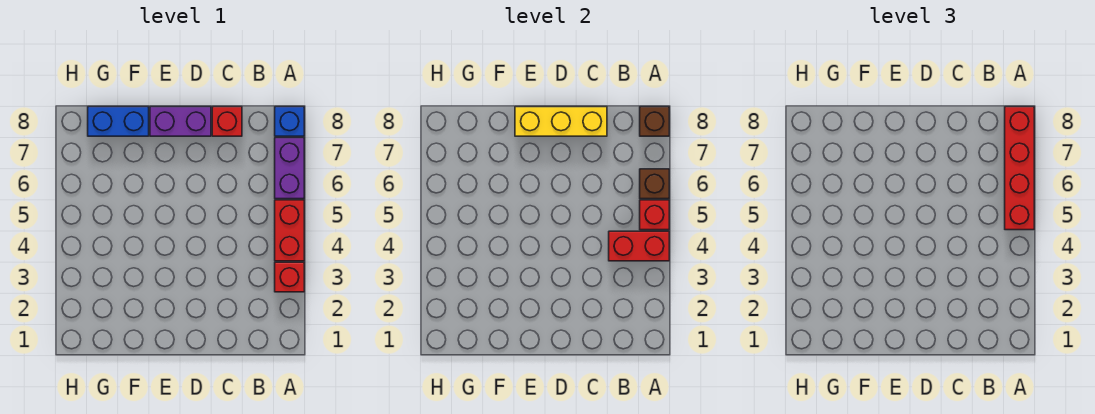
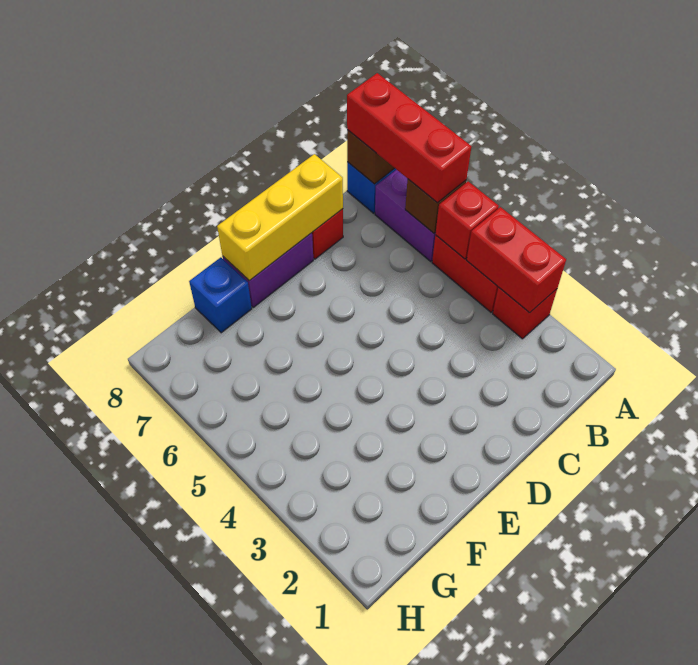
red 1x2 brick [609,231,669,261] -> red 1x2 brick turned to [467,207,566,313]
red 1x4 brick [1005,107,1034,230] -> red 1x3 brick [347,73,471,203]
blue 1x2 brick [88,107,149,136] -> blue 1x1 brick [189,257,252,333]

